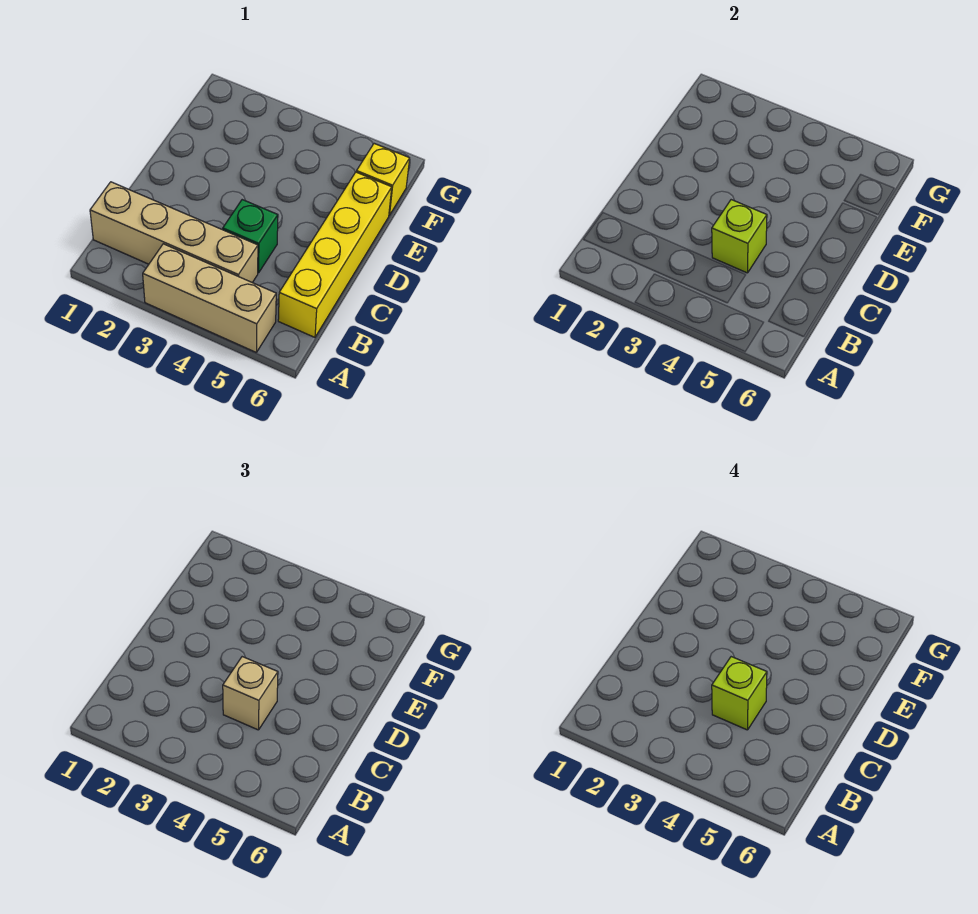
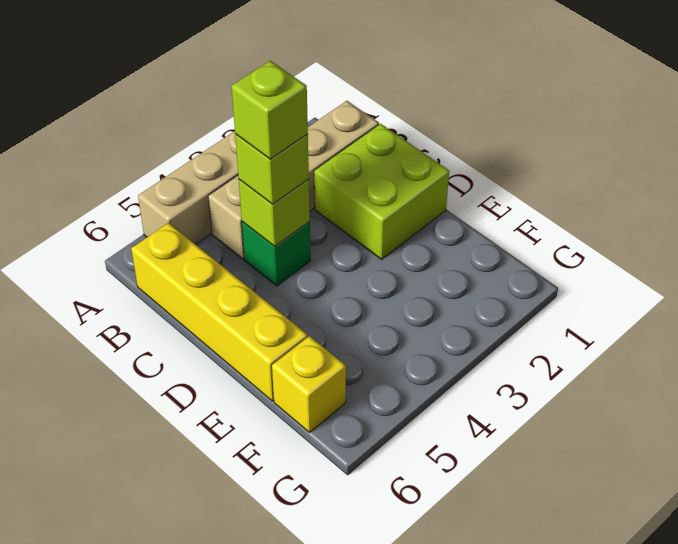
none -> lime 2x2 brick [314,124,449,259]
tan 1x1 brick [223,657,278,730] -> lime 1x1 brick [235,134,309,204]

